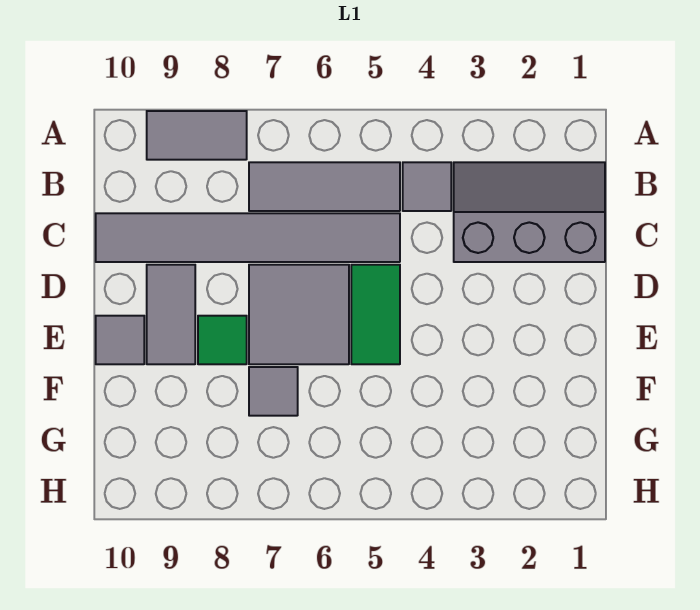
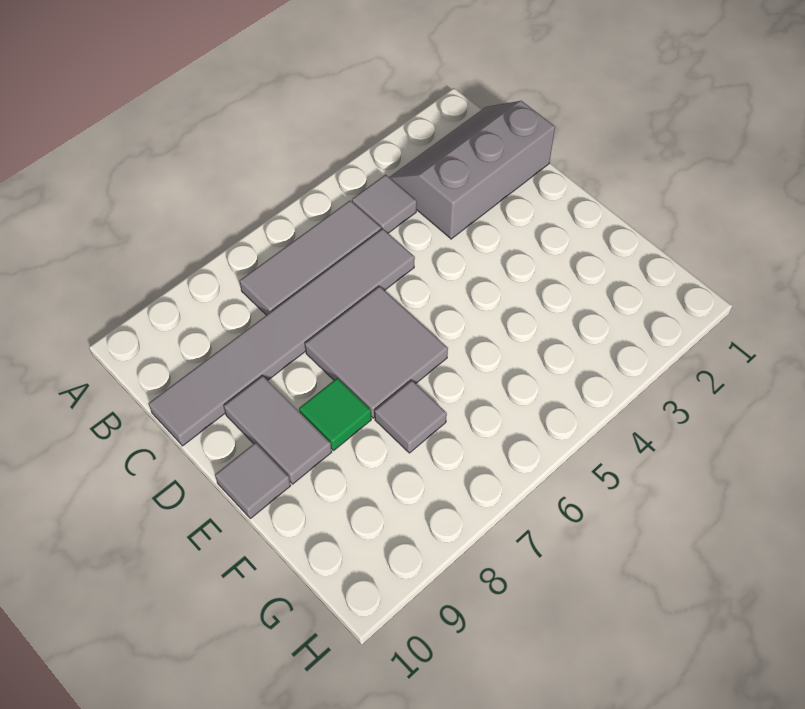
grey 1x2 tile [147,111,247,160] -> none
green 1x2 tile [351,265,400,364] -> none

